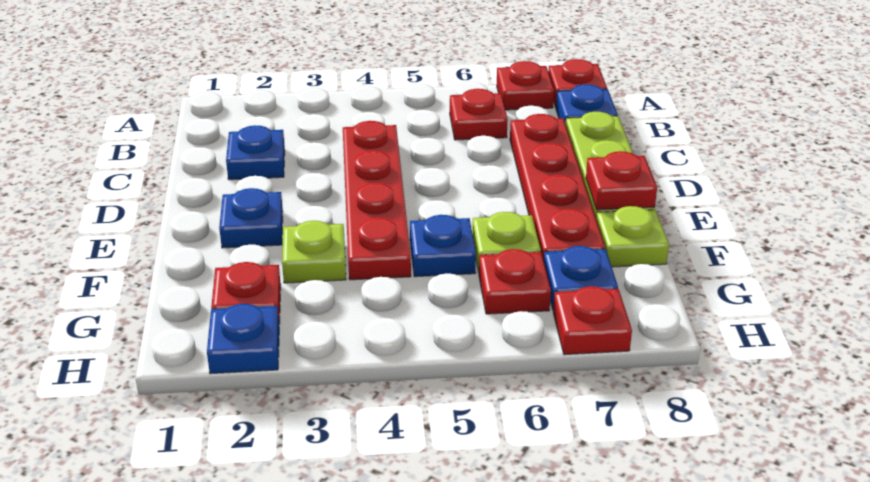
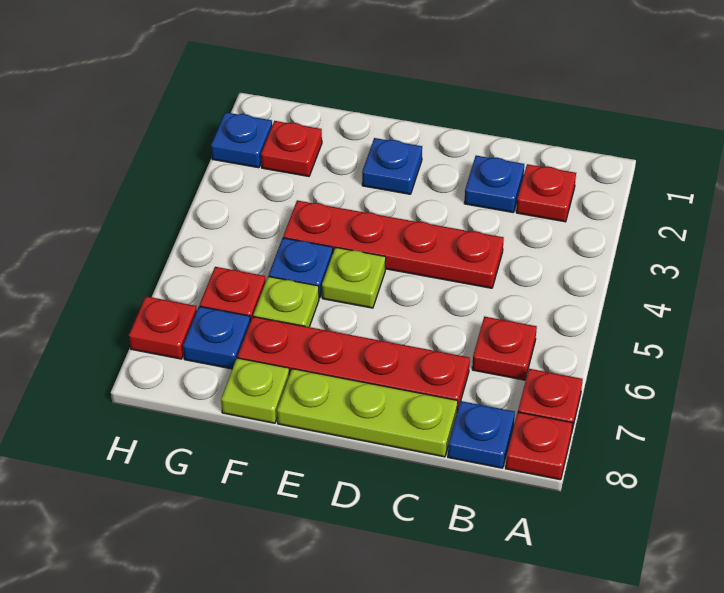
red 1x1 plate [586,151,657,210] -> red 1x1 plate moved to [516,164,576,222]
lime 1x1 plate [282,221,346,283] -> lime 1x1 plate moved to [322,247,386,308]

